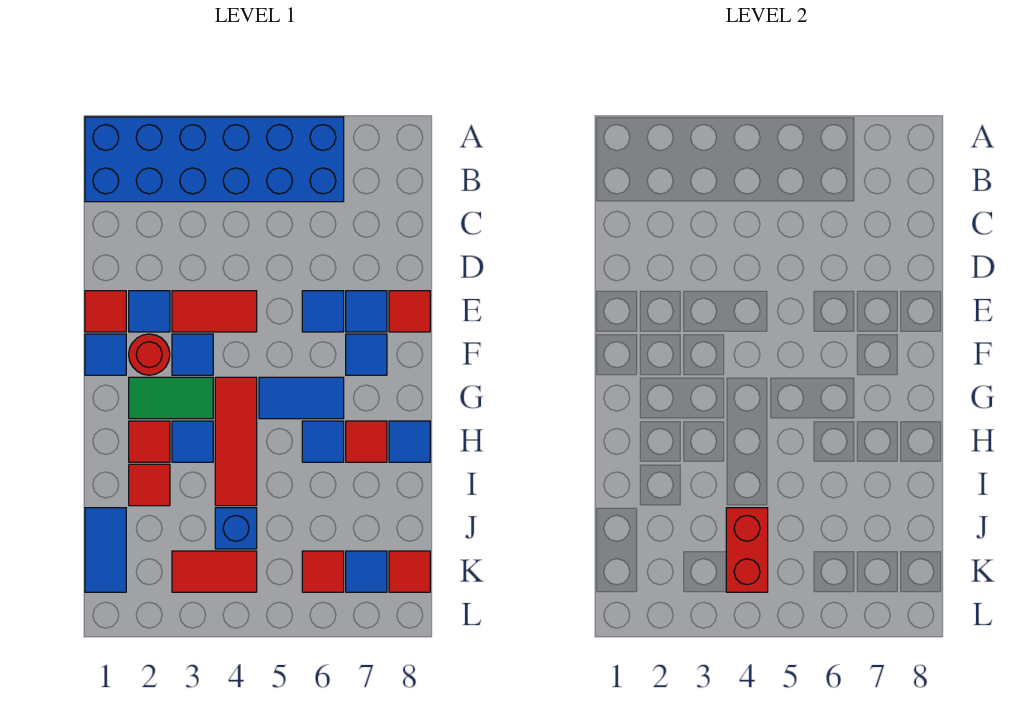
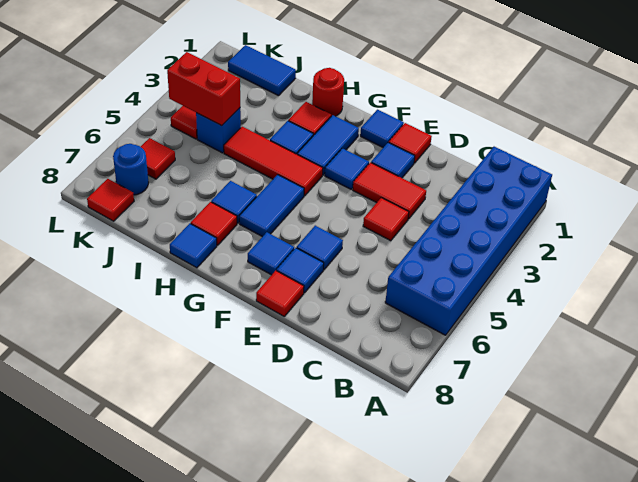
red 1x2 tile [172,291,257,332] -> red 1x2 tile turned to [353,163,426,219]
red 1x1 round brick [129,334,170,375] -> red 1x1 round brick moved to [312,68,344,116]
green 1x2 tile [129,377,213,419] -> blue 1x2 tile [297,115,359,175]
red 1x1 tile [129,464,170,506] -> red 1x1 tile moved to [363,198,409,241]
blue 1x1 tile [346,551,387,592] -> blue 1x1 round brick [113,144,149,195]

